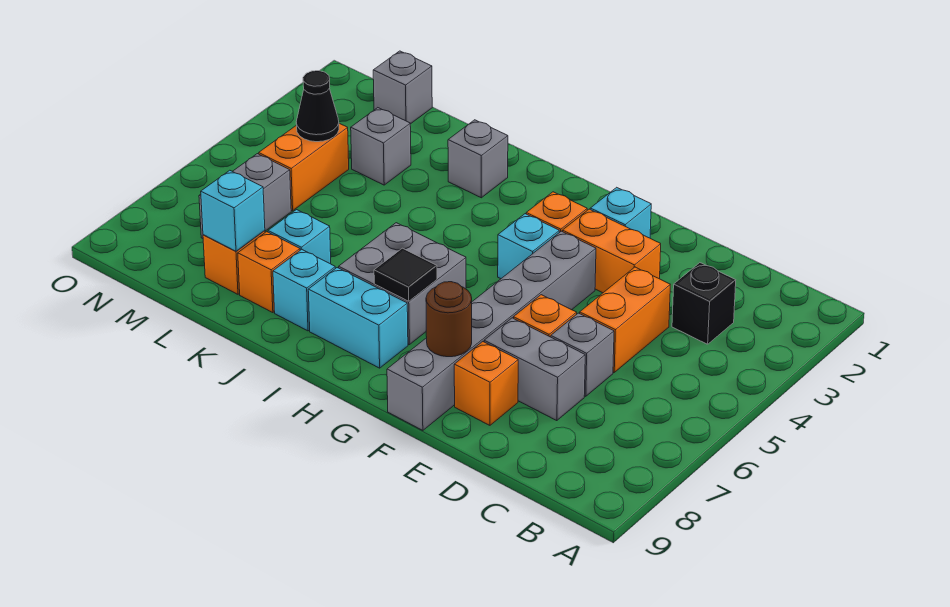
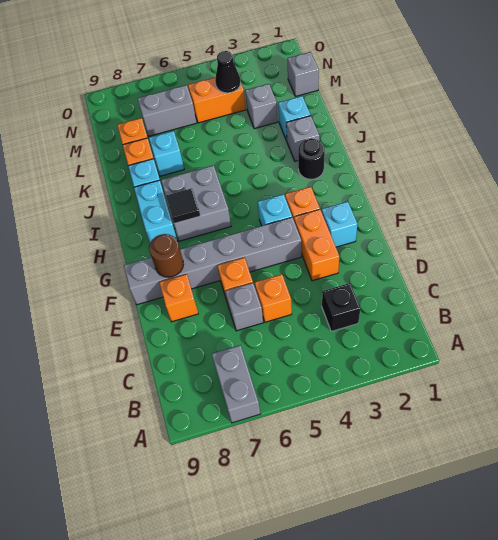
orange 1x2 brick [580,267,670,372] -> orange 1x1 brick [255,274,292,322]
grey 1x2 brick [484,318,585,421] -> grey 1x2 brick moved to [212,345,260,423]
none -> black 1x1 round brick [298,139,325,179]
cyan 1x1 brick [201,170,265,251] -> cyan 1x1 brick moved to [278,96,311,141]

